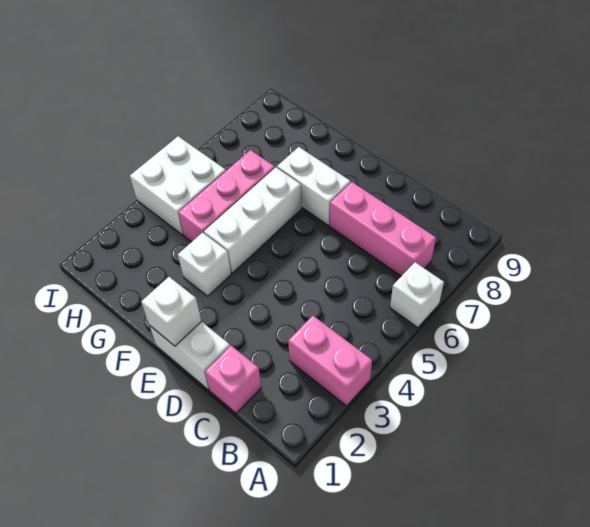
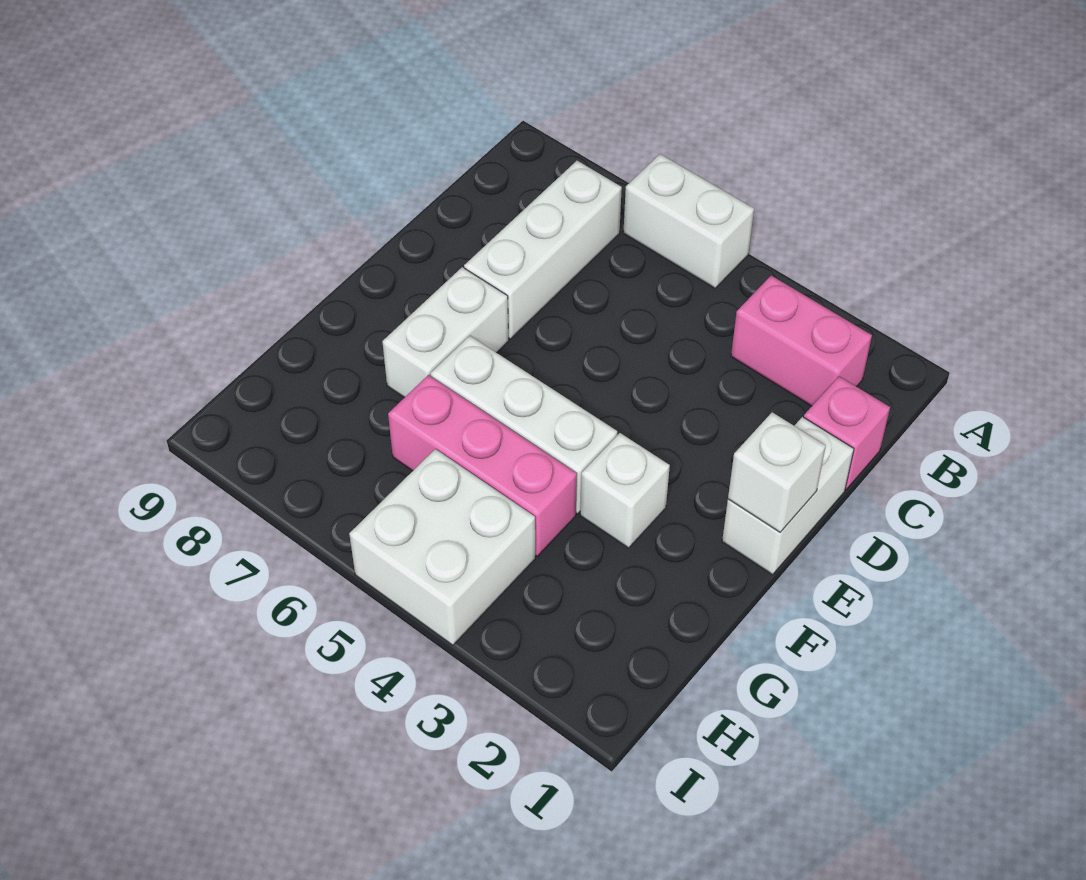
pink 1x2 brick [288,316,372,406] -> pink 1x2 brick turned to [731,276,872,406]
white 1x1 brick [390,262,444,328] -> white 1x2 brick [623,154,754,288]
pink 1x3 brick [330,182,436,276] -> white 1x3 brick [464,161,622,339]

